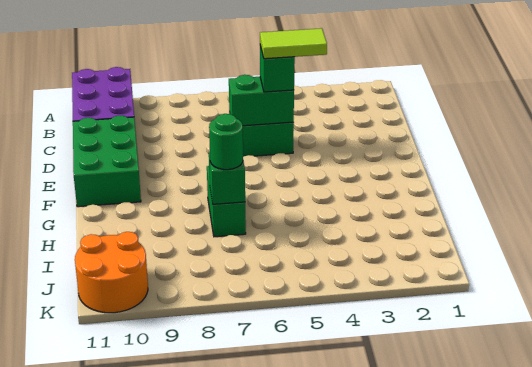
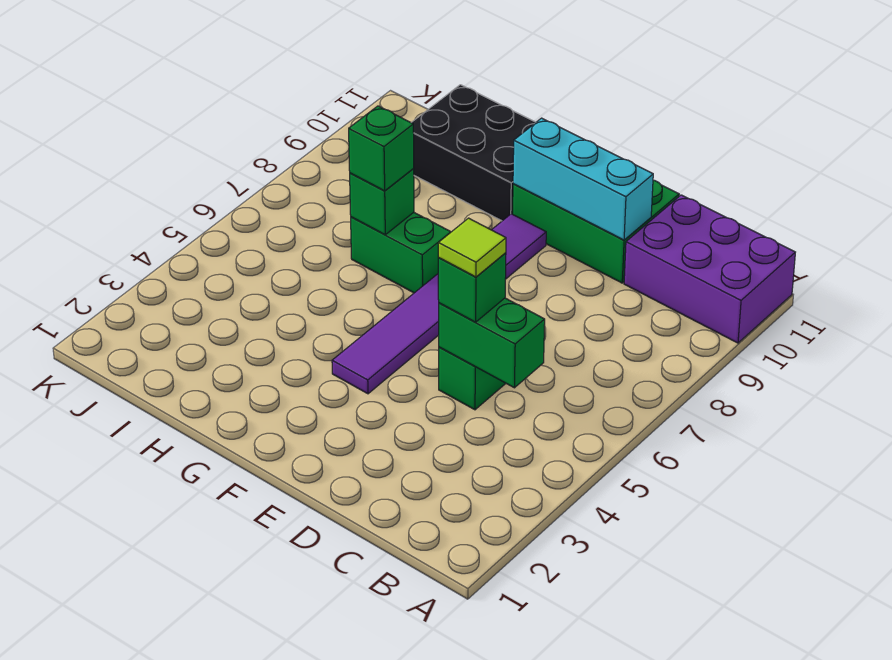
lime 1x2 tile [260,28,327,59] -> lime 1x1 tile [438,218,506,277]
green 1x2 brick [229,75,294,126] -> green 1x2 brick turned to [439,298,545,388]
none -> cyan 1x3 brick [513,118,653,240]
none -> purple 1x6 tile [332,214,546,394]
none -> black 2x3 brick [411,85,536,221]
green 1x1 round brick [209,114,243,170] -> green 1x1 brick [349,106,414,191]
orange 2x2 round brick [75,232,148,313] -> none

